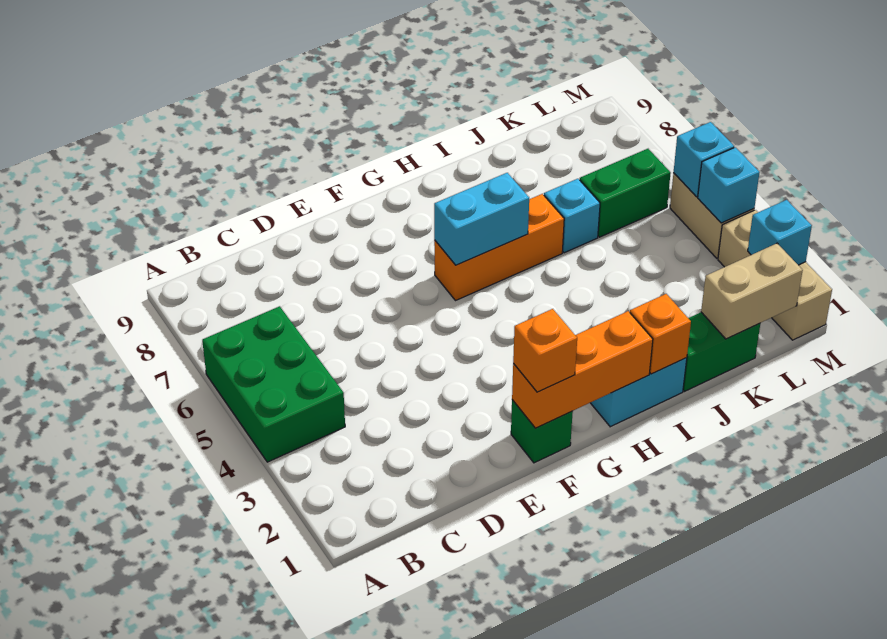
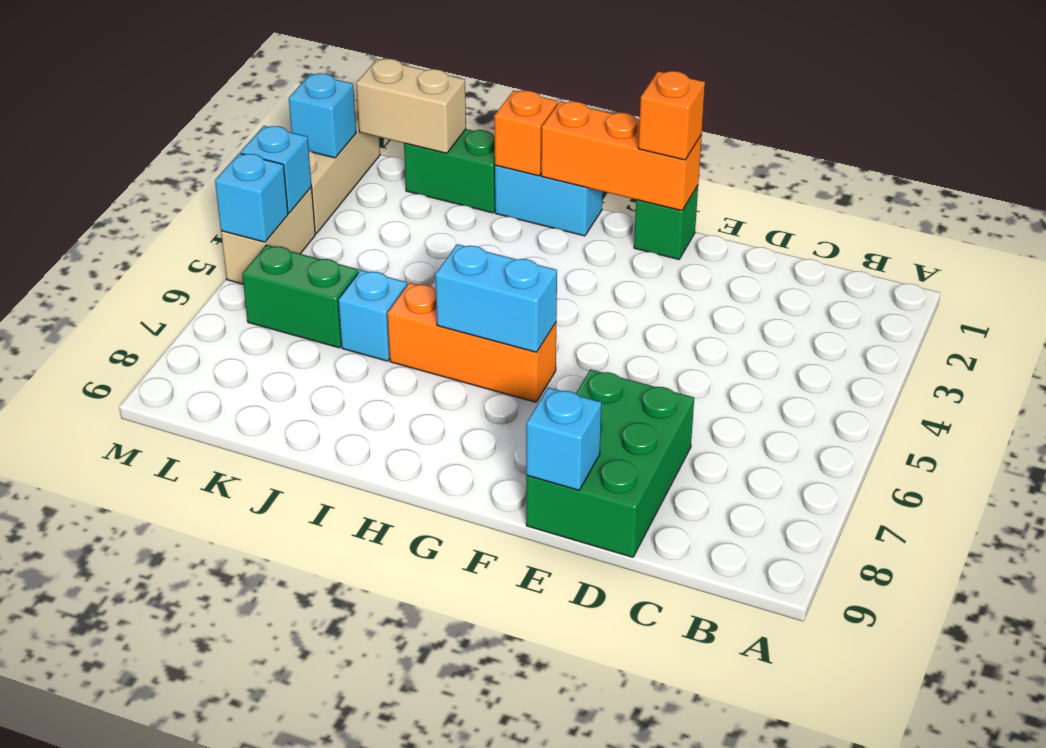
green 2x3 brick [202,306,345,462] -> green 2x3 brick moved to [526,369,694,557]
none -> cyan 1x1 brick [526,388,602,490]

